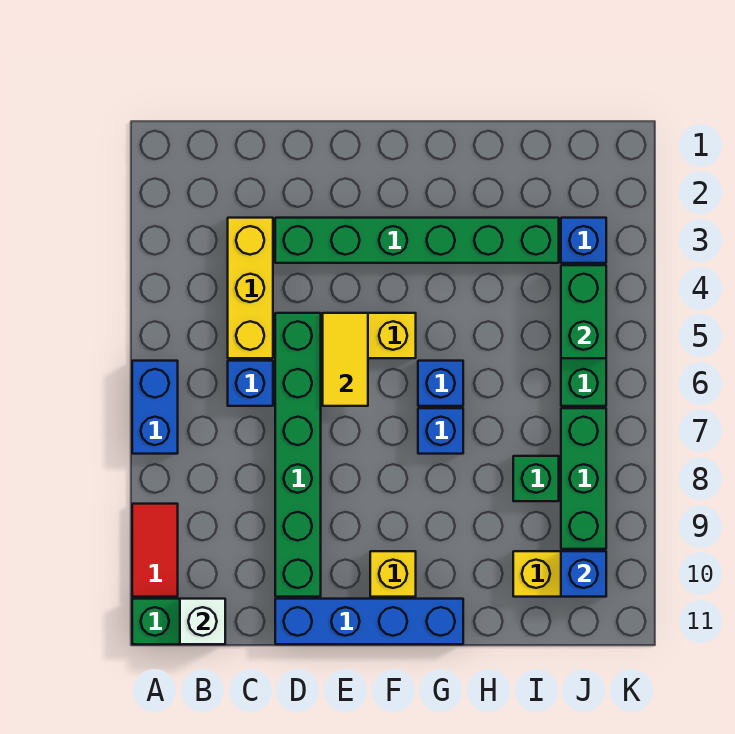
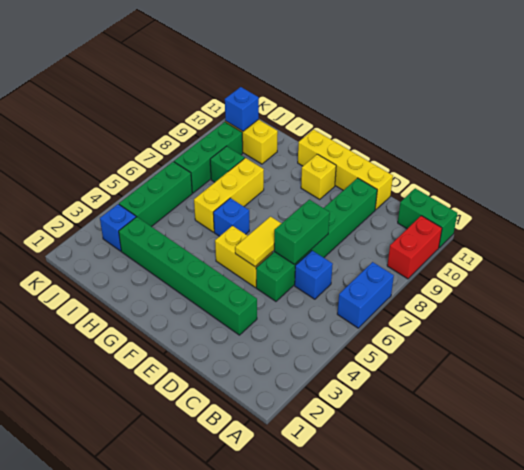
red 1x2 tile [132,504,178,597] -> red 1x2 brick [387,216,442,279]
white 1x1 brick [180,599,225,644] -> none
yellow 1x3 brick [228,218,273,358] -> yellow 1x3 brick moved to [194,158,264,232]
blue 1x4 brick [275,599,463,644] -> yellow 1x4 brick [298,130,393,210]
blue 1x1 brick [418,408,463,454] -> none
green 1x2 brick [561,265,606,358] -> green 1x2 brick moved to [274,199,330,264]

